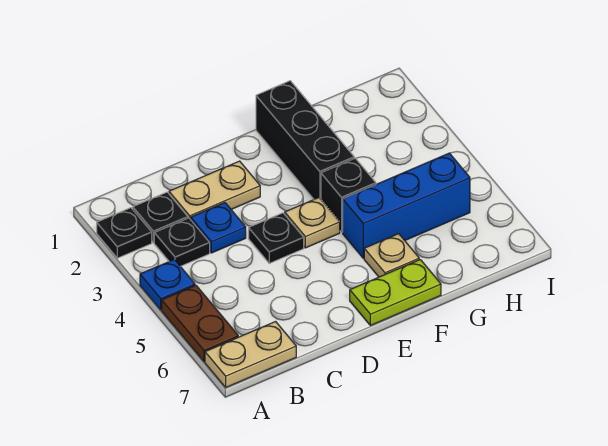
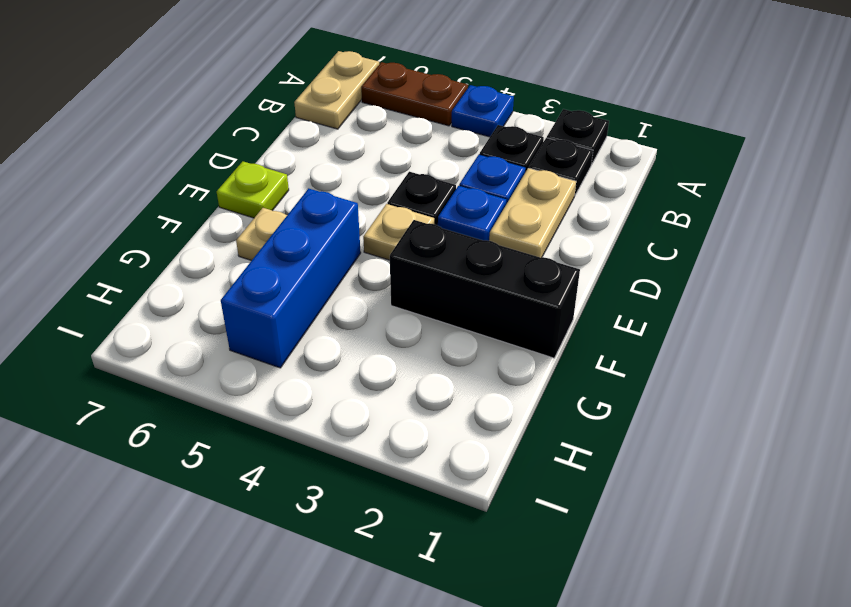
none -> blue 1x1 plate [438,186,506,241]
lime 1x2 plate [350,260,441,326] -> lime 1x1 plate [217,162,289,218]
black 1x1 brick [321,158,376,232] -> none

